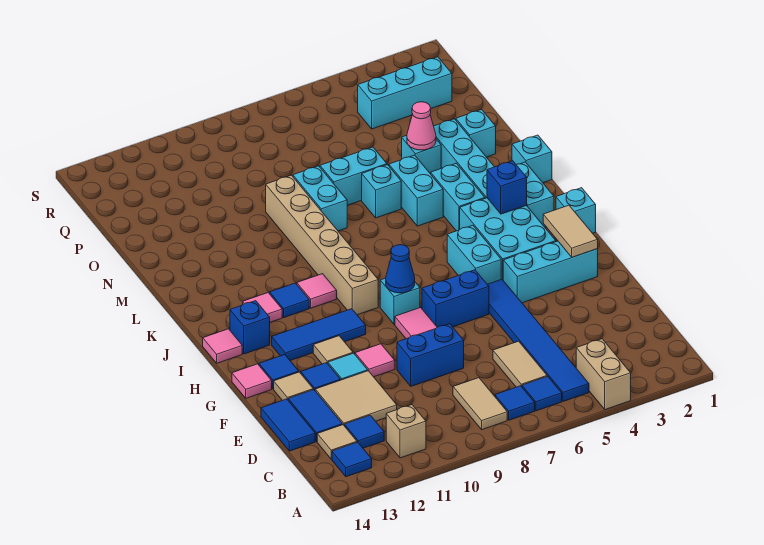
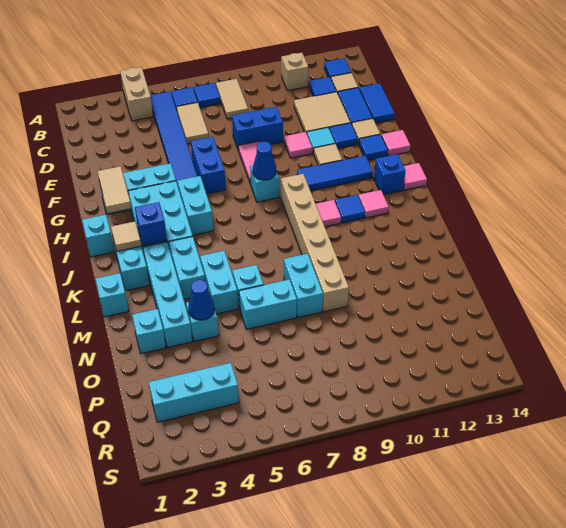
blue 1x2 brick [422,270,489,327] -> blue 1x2 brick turned to [191,137,226,194]
none -> tan 1x1 tile [111,222,141,251]
pink 1x1 cone [407,102,436,150] -> blue 1x1 cone [188,280,215,320]

